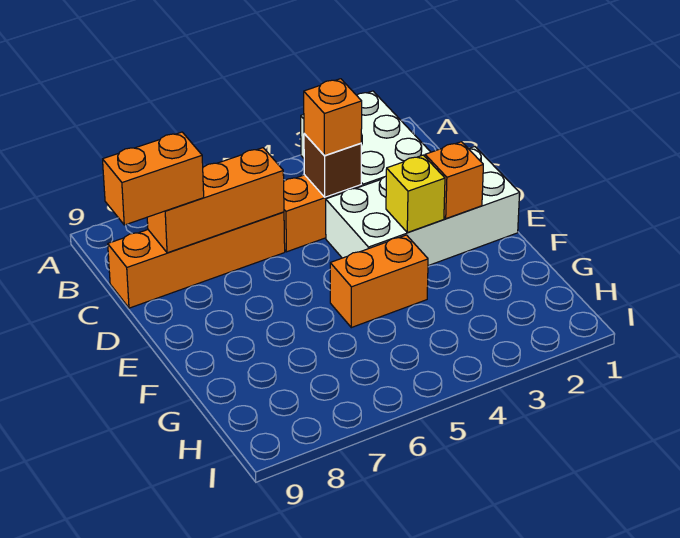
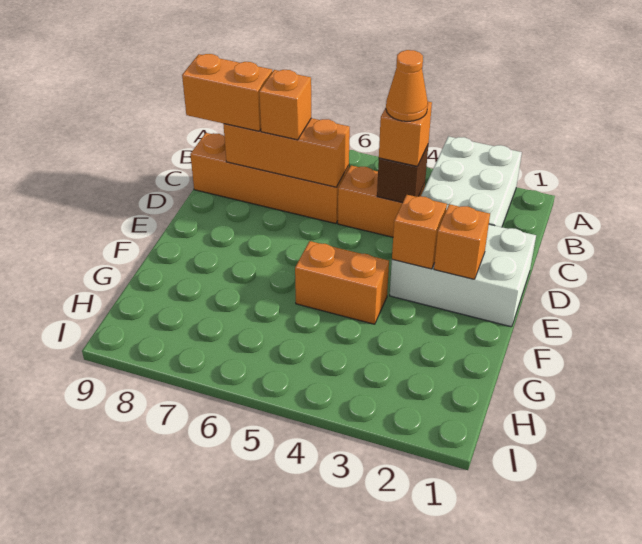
none -> orange 1x1 cone [386,50,428,121]
none -> orange 1x1 brick [259,70,311,140]
white 2x4 brick [326,147,520,266] -> white 2x3 brick [390,224,536,327]
yellow 1x1 brick [386,155,445,232] -> orange 1x1 brick [392,195,447,269]

